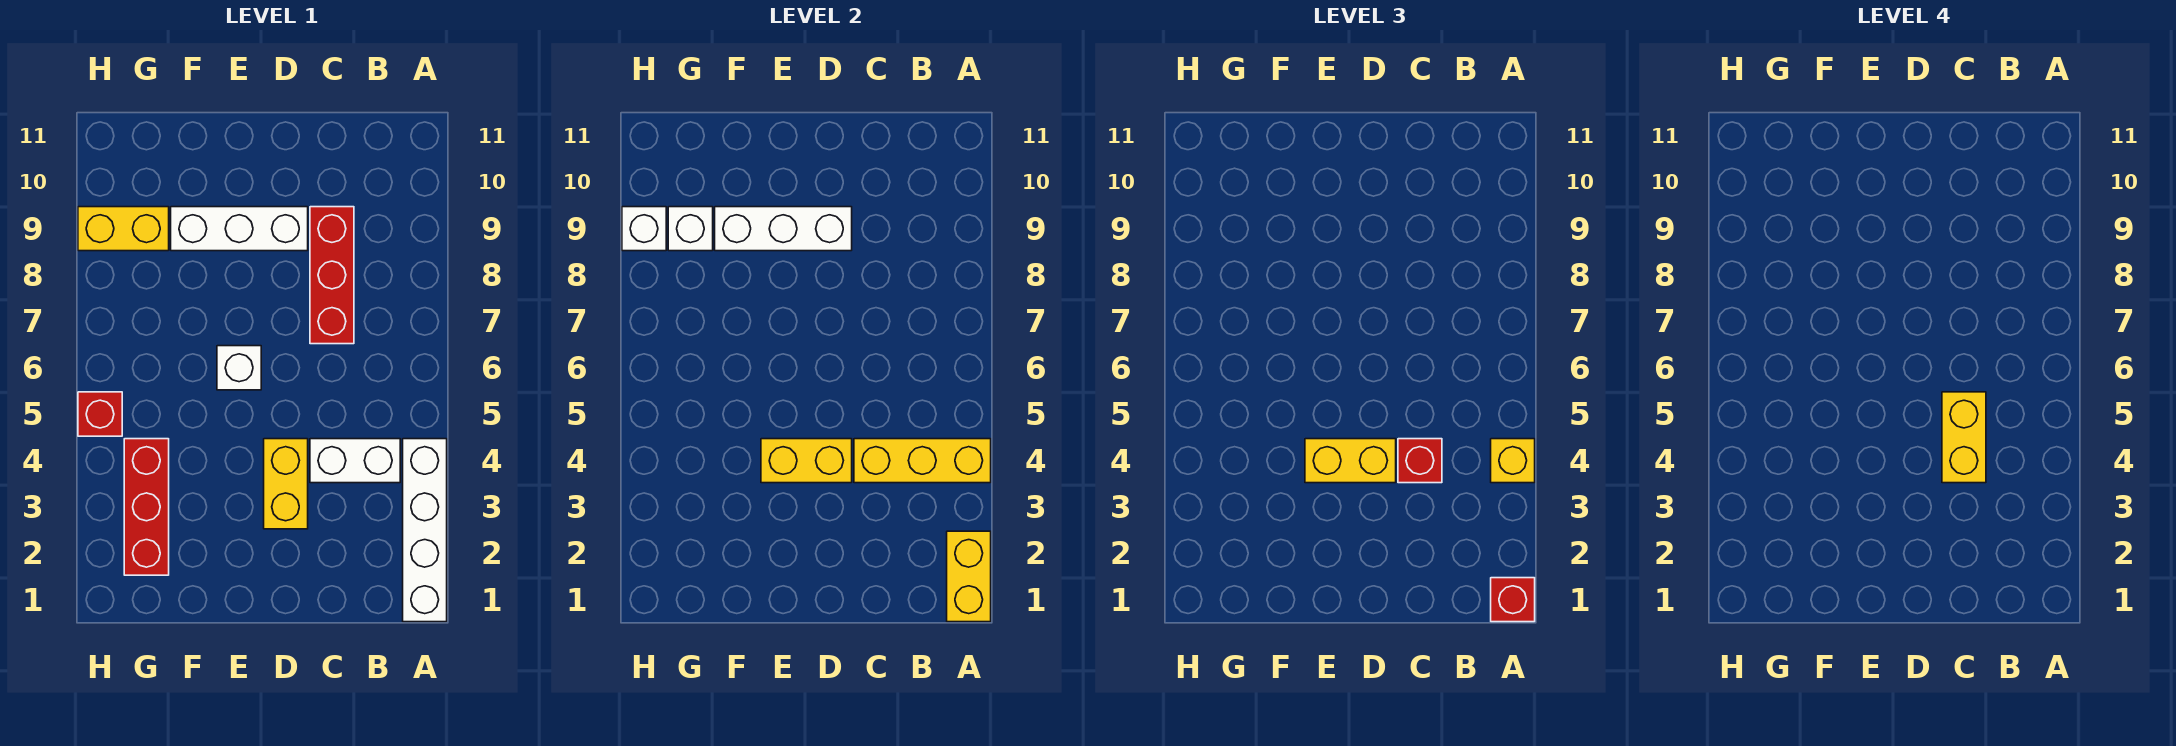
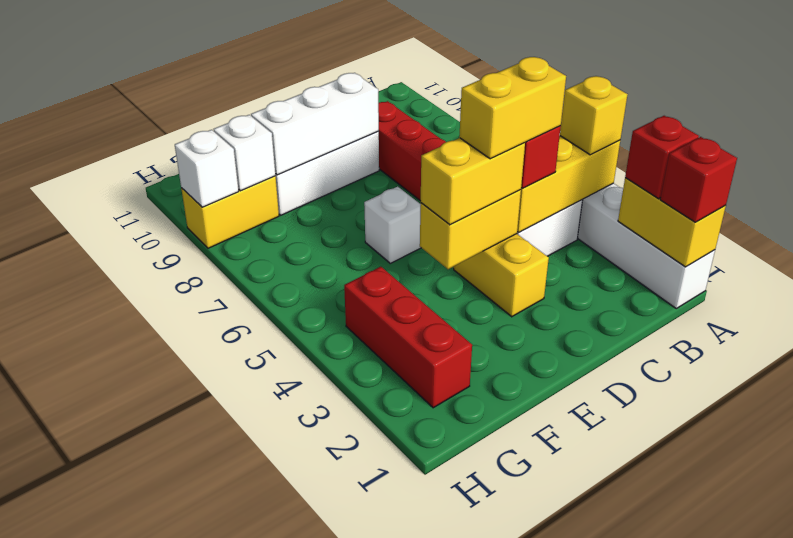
yellow 1x2 brick [1942,392,1986,483] -> yellow 1x2 brick turned to [459,57,566,159]
red 1x1 brick [78,392,122,436] -> red 1x1 brick moved to [625,116,699,199]

